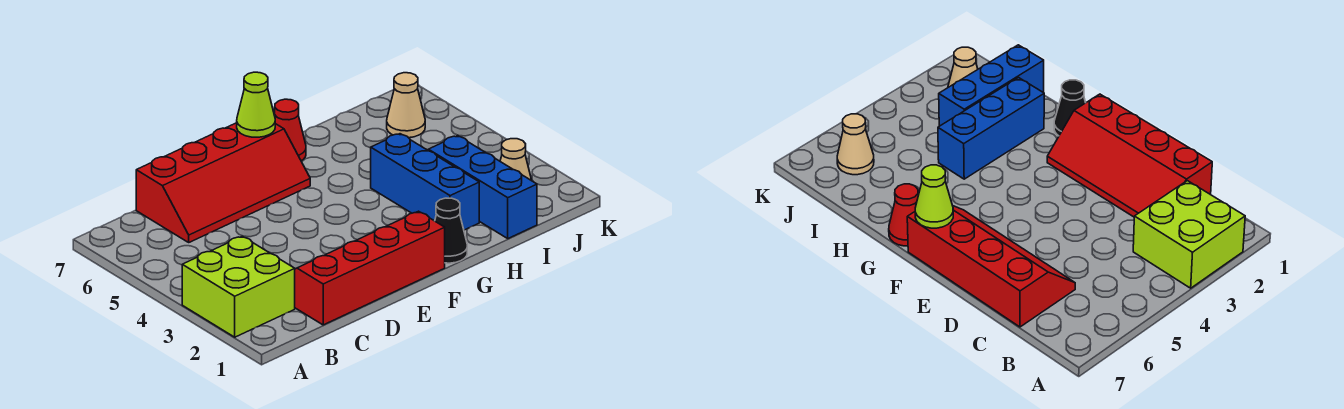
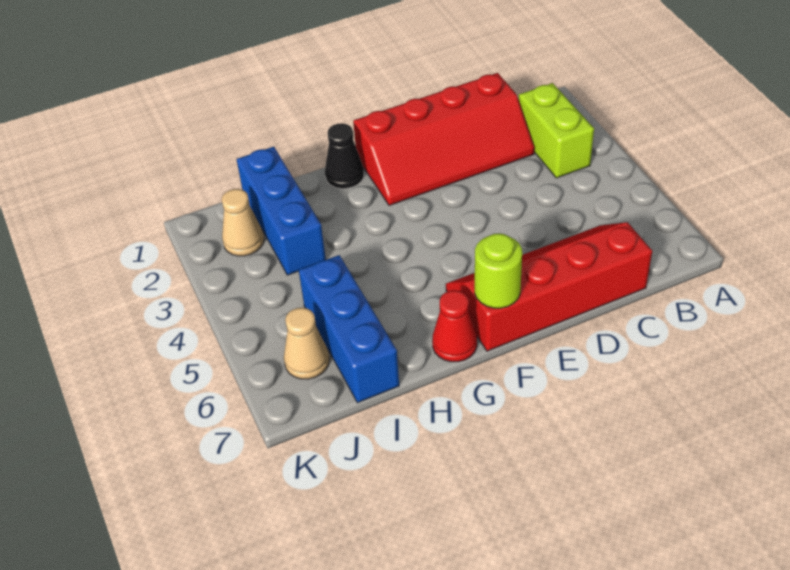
lime 2x2 brick [182,236,295,337] -> lime 1x2 brick [519,83,594,178]
lime 1x1 cone [237,72,275,137] -> lime 1x1 round brick [475,233,522,308]
blue 1x3 brick [371,134,479,230] -> blue 1x3 brick moved to [299,255,399,403]

